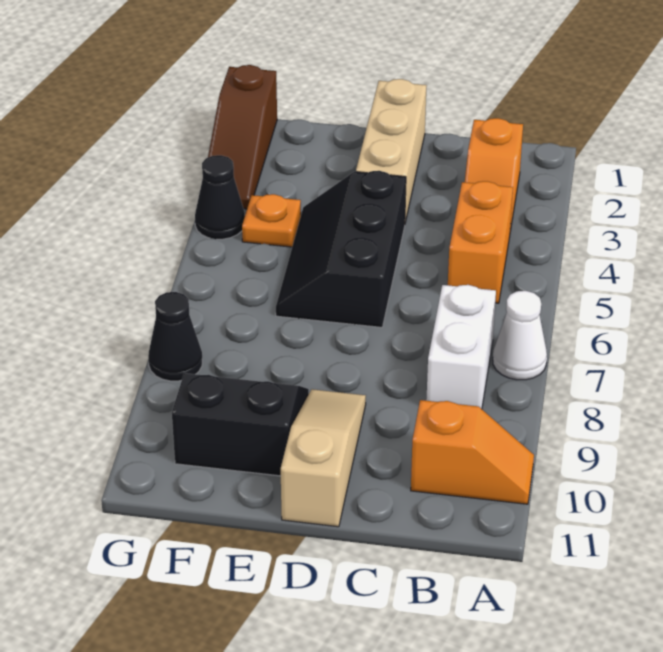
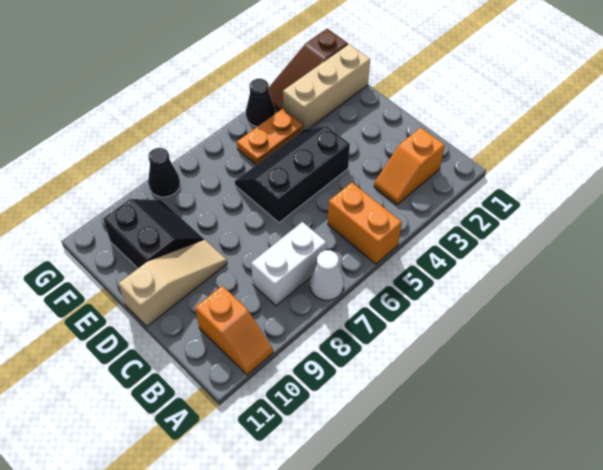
orange 1x2 brick [448,181,513,303] -> orange 1x2 brick turned to [328,183,402,264]
tan 1x3 brick [356,79,427,223] -> tan 1x3 brick moved to [283,44,370,130]
orange 1x1 plate [242,194,301,247] -> orange 1x2 plate [237,109,303,165]

